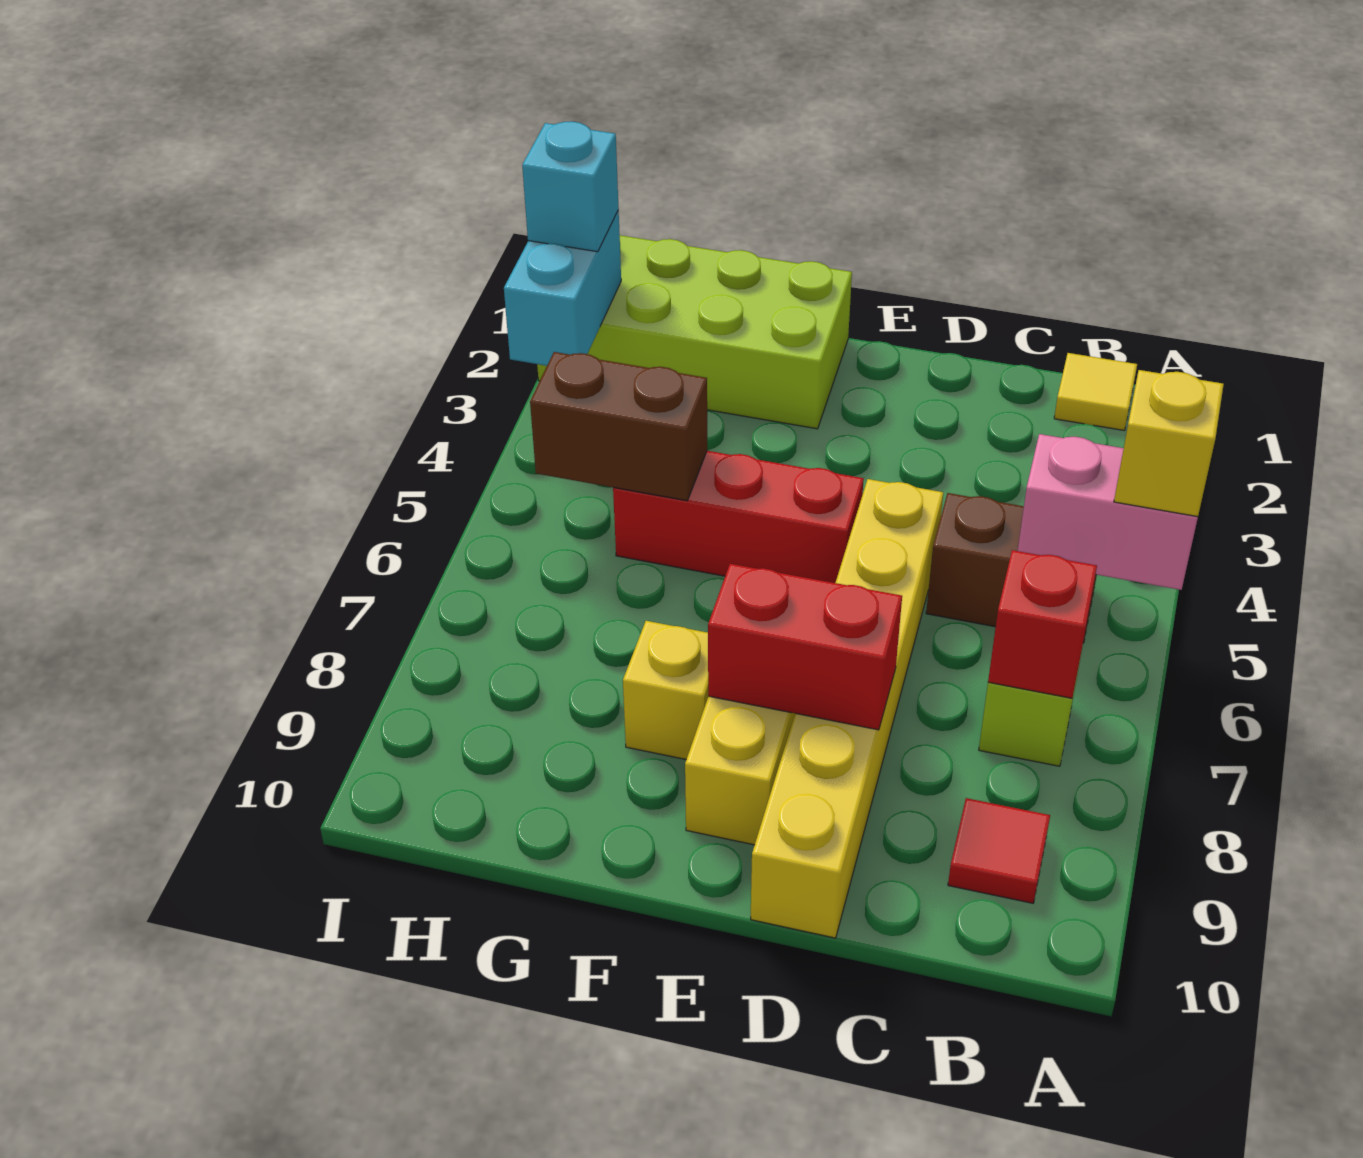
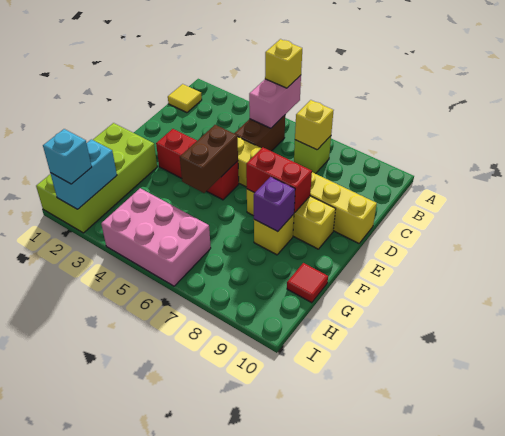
red 1x1 brick [988,550,1097,698] -> yellow 1x1 brick [295,100,334,150]
red 1x1 tile [948,798,1050,903] -> red 1x1 tile moved to [287,263,328,303]
red 1x2 brick [708,564,902,730] -> red 1x2 brick turned to [246,147,312,213]
red 1x3 brick [613,451,864,583] -> red 1x3 brick turned to [156,129,239,200]
none -> purple 1x1 brick [254,177,295,232]
brown 1x2 brick [530,352,707,501] -> brown 1x2 brick moved to [180,125,238,193]
none -> pink 2x3 brick [101,188,211,286]
cyan 1x2 brick [504,210,621,366] -> cyan 1x2 brick turned to [50,139,117,209]

